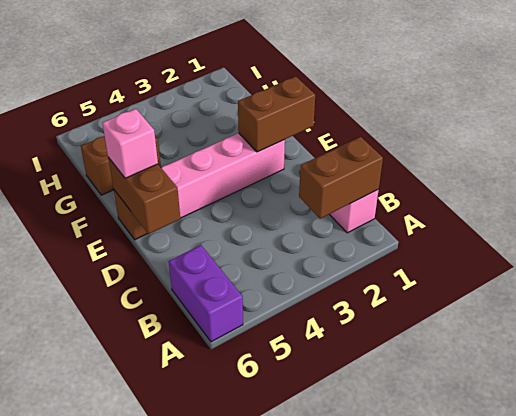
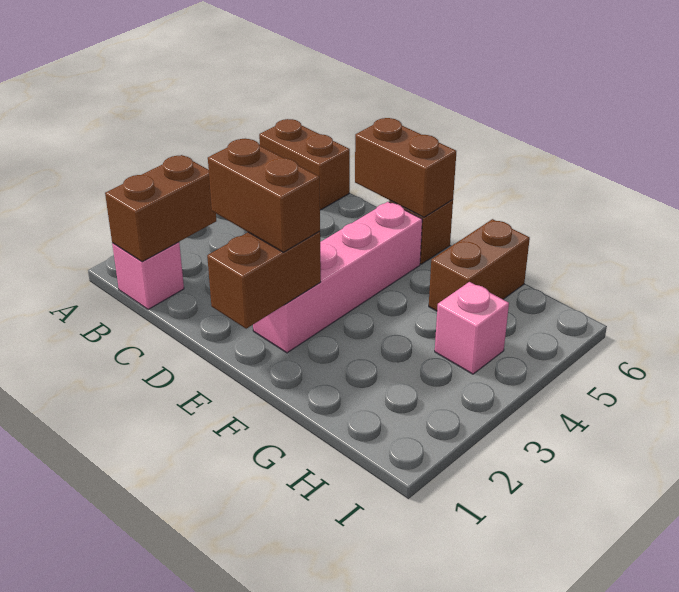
purple 1x2 brick [169,245,243,342] -> brown 1x2 brick [259,119,350,210]
none -> brown 1x2 brick [208,139,320,252]
pink 1x1 brick [103,109,158,178] -> pink 1x1 brick moved to [435,282,509,374]

